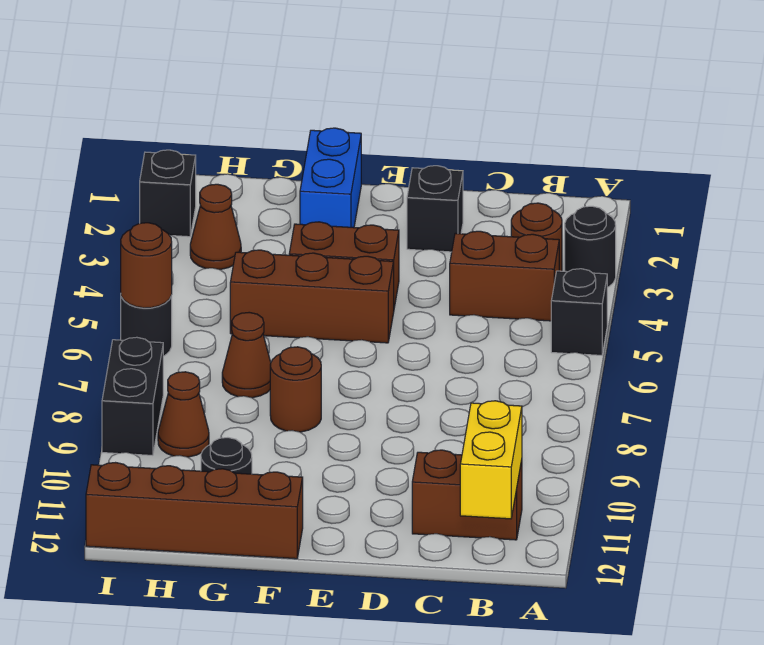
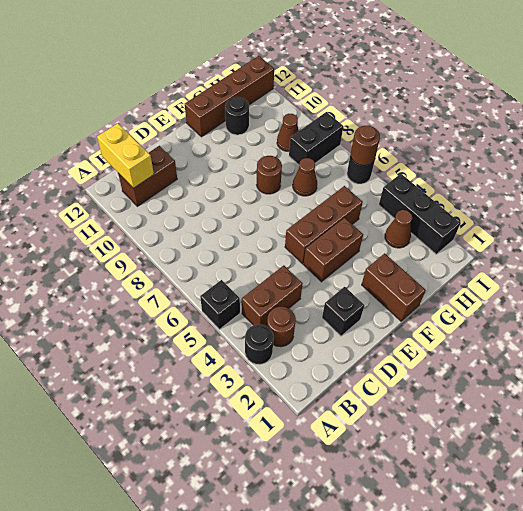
blue 1x2 brick [300,128,361,228] -> brown 1x2 brick [362,253,426,321]
black 1x1 brick [140,150,196,237] -> black 1x3 brick [379,174,460,254]
black 1x2 brick [102,337,163,455] -> black 1x2 brick turned to [289,112,343,165]

